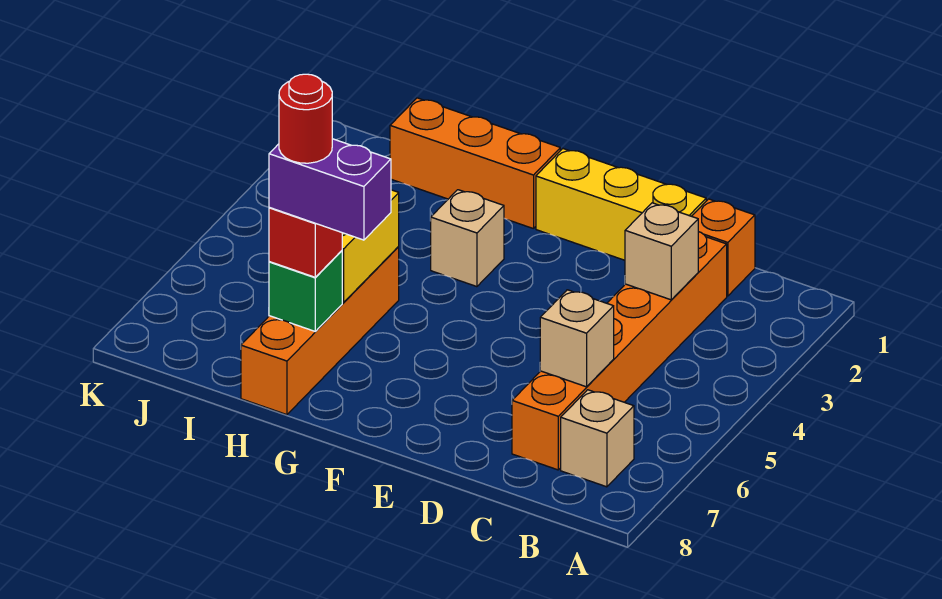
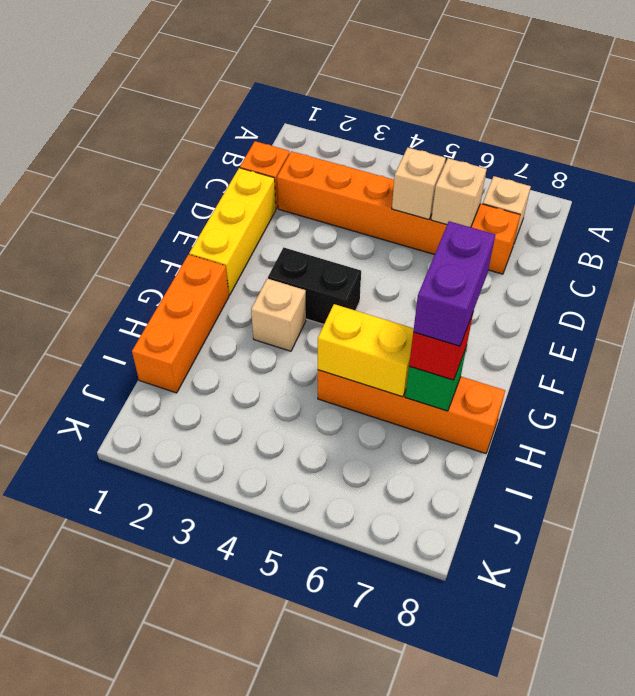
tan 1x1 brick [625,203,698,300] -> tan 1x1 brick moved to [392,148,446,220]
none -> black 1x2 brick [268,247,361,324]
red 1x1 round brick [279,74,332,163] -> none

